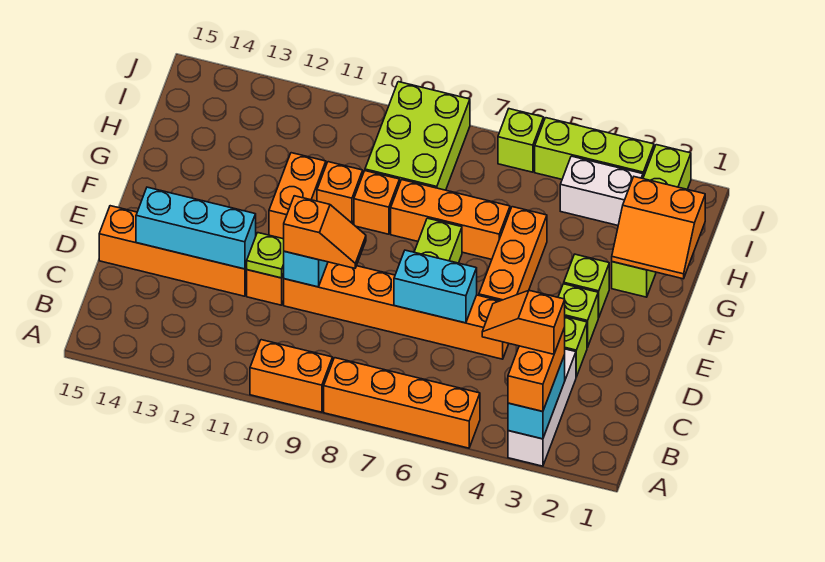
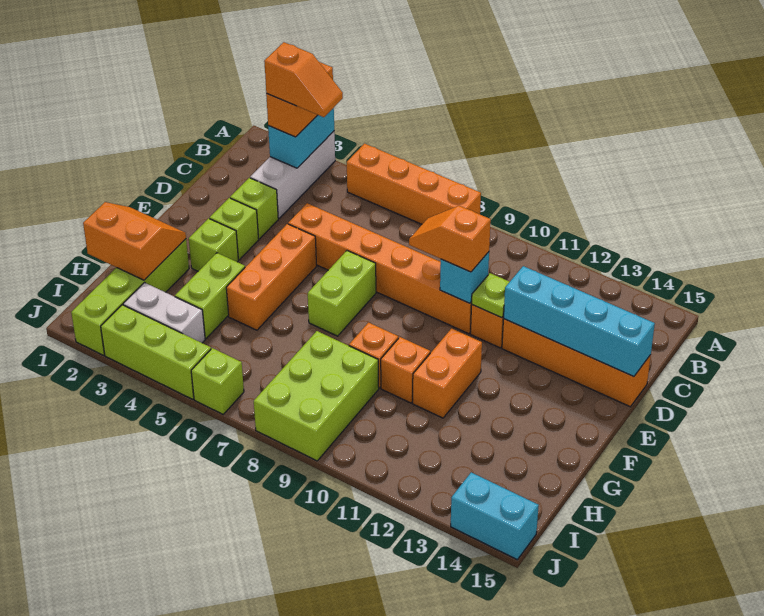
orange 1x2 brick [250,340,333,412] -> none
cyan 1x2 brick [394,250,477,323] -> cyan 1x2 brick moved to [451,472,539,560]
cyan 1x3 brick [136,187,256,269] -> cyan 1x4 brick [504,266,655,377]
none -> lime 1x2 brick [175,253,245,339]
orange 1x3 brick [391,180,510,259] -> none

